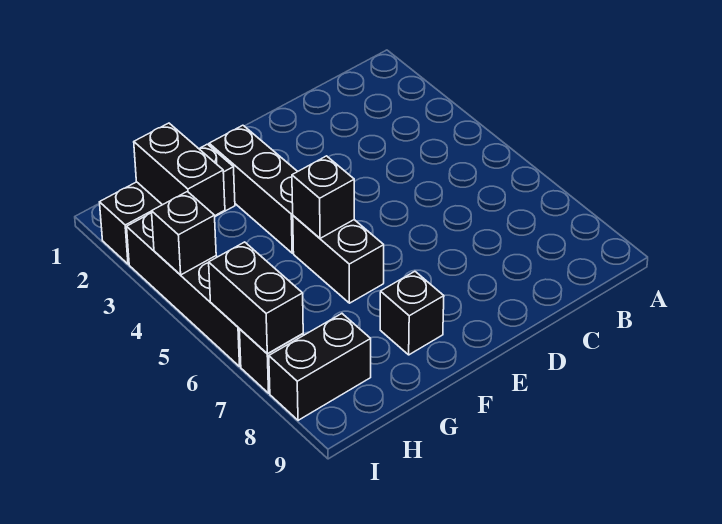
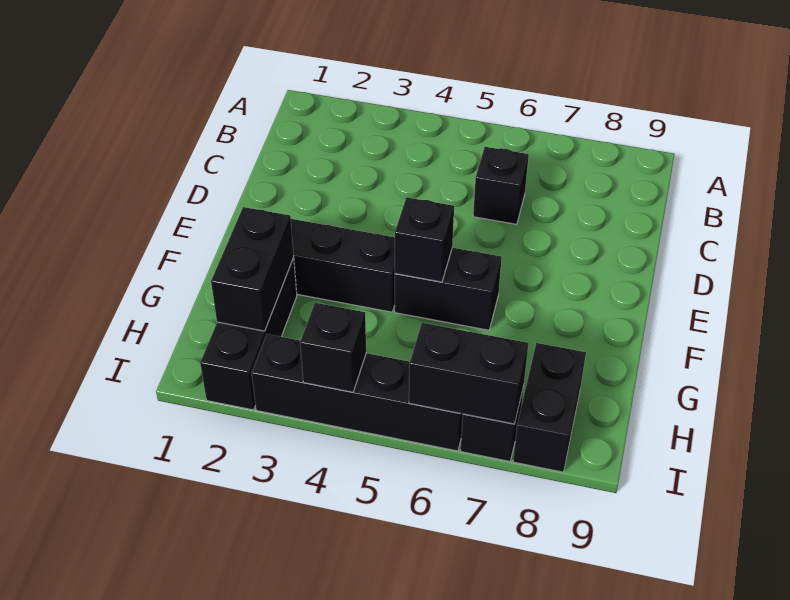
black 1x1 brick [380,271,444,355] -> black 1x1 brick moved to [473,147,529,224]
black 1x2 brick [134,123,225,215] -> black 1x2 brick turned to [211,207,294,331]

